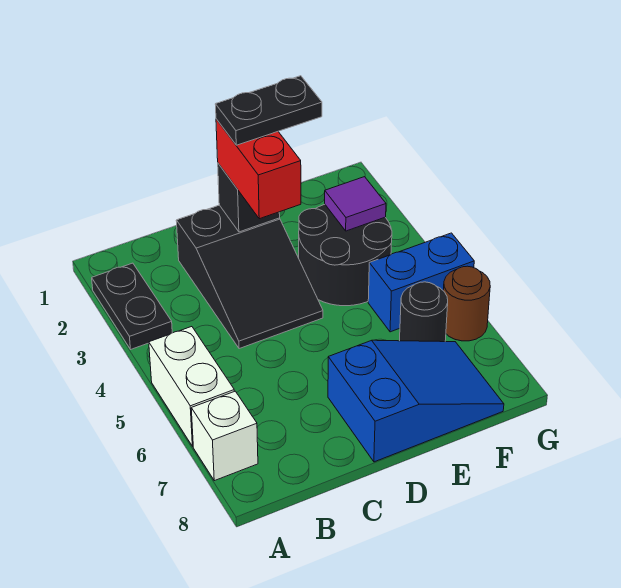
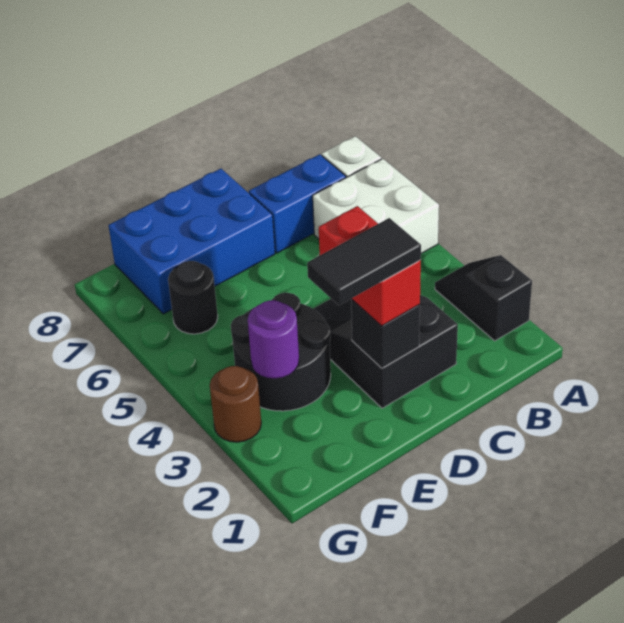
black 1x2 plate [92,263,172,349] -> black 1x2 slope [435,255,532,341]
white 1x2 brick [149,327,234,446] -> white 2x2 brick [313,159,439,253]
black 1x2 plate [215,76,322,145] -> black 1x2 tile [307,218,421,305]
blue 2x3 slope [328,340,504,462] -> blue 2x3 brick [109,169,275,314]
purple 1x1 tile [325,177,386,231] -> purple 1x1 round brick [248,300,299,378]
blue 1x2 brick [368,233,474,332] -> blue 1x2 brick moved to [249,154,346,253]
brown 1x1 round brick [443,266,490,341] -> brown 1x1 round brick moved to [210,366,261,442]

